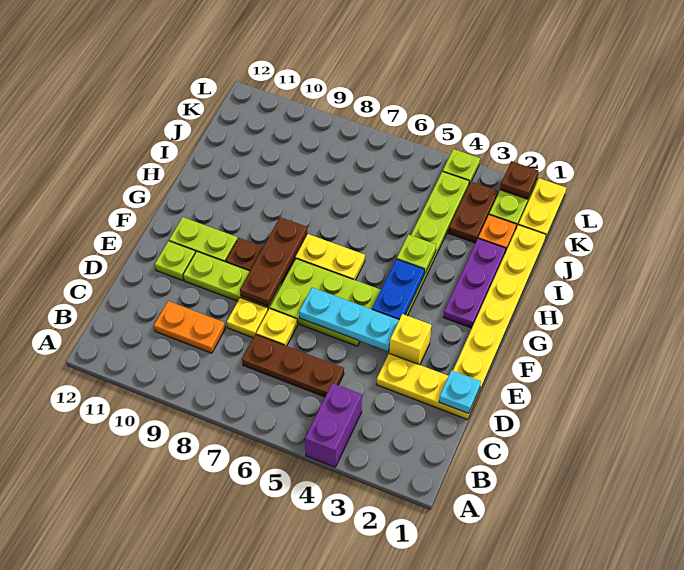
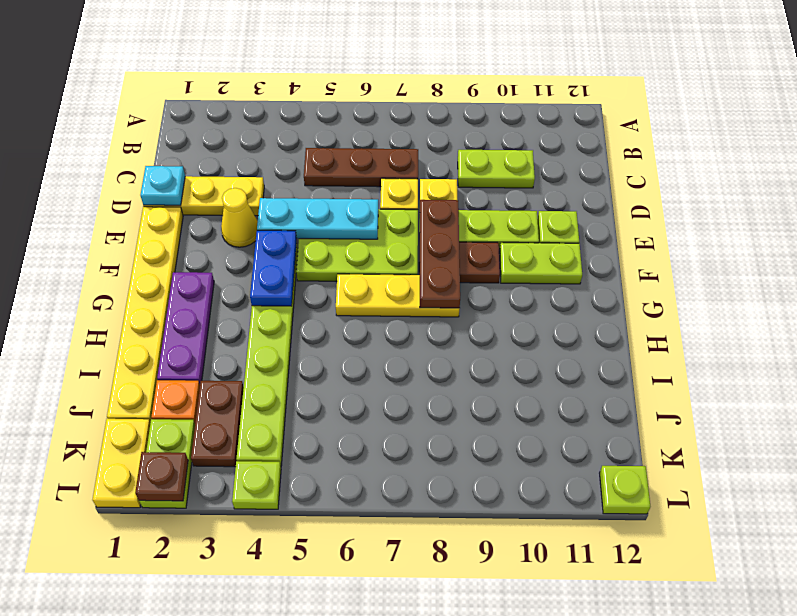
purple 1x2 brick [305,383,362,467] -> none
orange 1x2 plate [154,301,225,353] -> lime 1x2 plate [458,150,535,188]
yellow 1x1 brick [389,314,431,365] -> yellow 1x1 cone [221,188,258,247]
lime 1x1 plate [397,235,436,275] -> lime 1x1 plate moved to [600,466,650,514]

